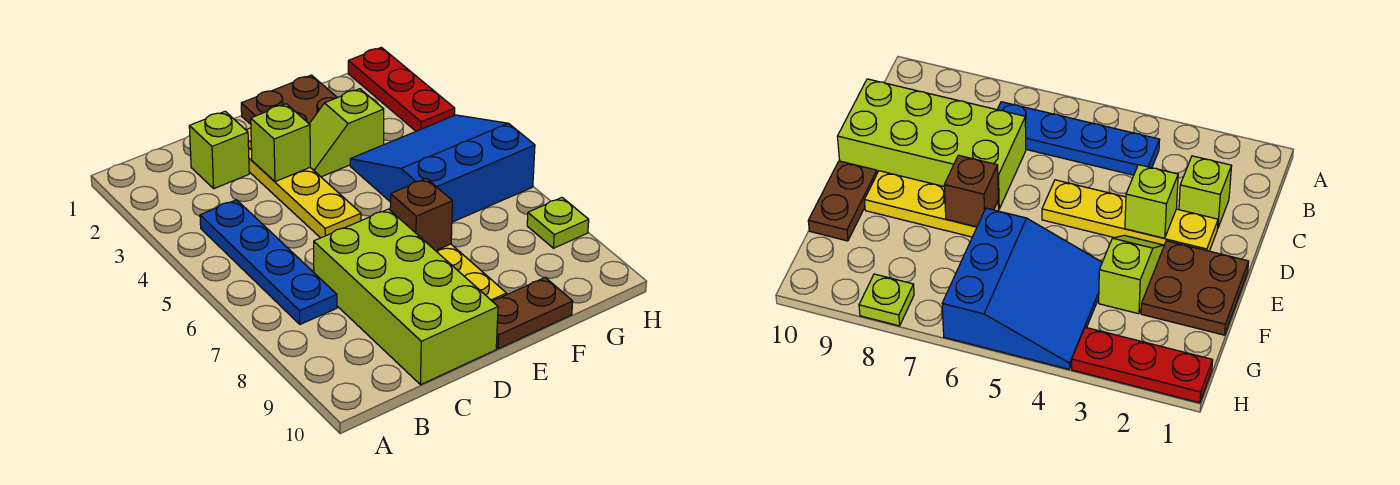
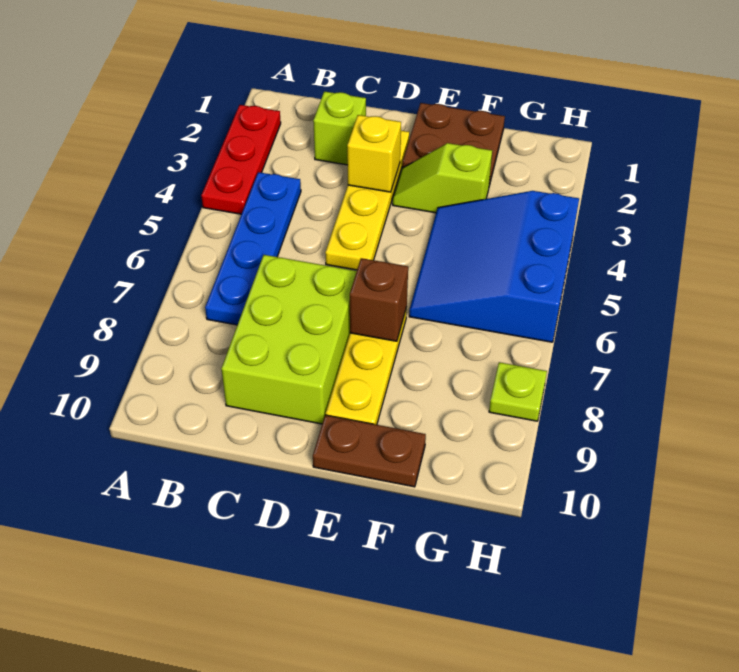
lime 2x4 brick [314,209,498,385] -> lime 2x3 brick [221,255,357,424]
lime 1x1 brick [251,104,310,182] -> yellow 1x1 brick [347,115,401,192]
blue 3x3 slope [350,115,535,222] -> blue 3x3 slope turned to [409,191,579,342]
red 1x3 plate [348,47,455,131] -> red 1x3 plate moved to [201,105,281,214]

